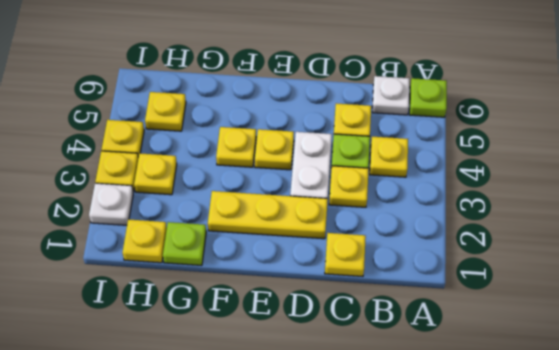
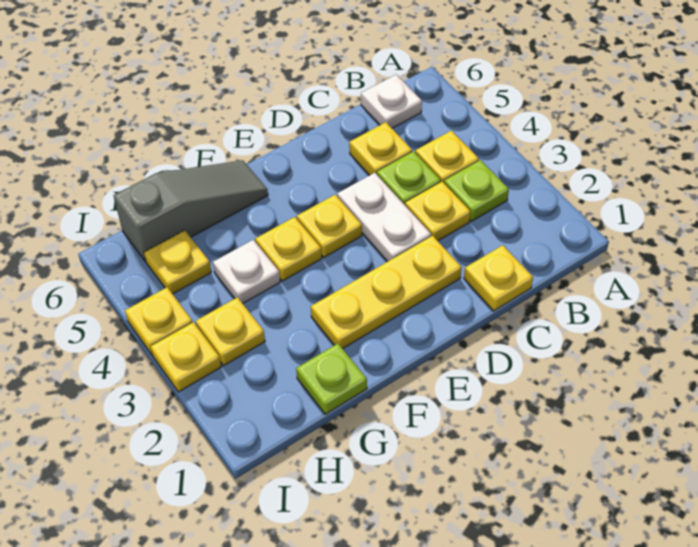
lime 1x1 plate [409,78,447,117] -> lime 1x1 plate moved to [444,160,509,221]
none -> grey 1x3 slope [113,160,268,262]
yellow 1x1 plate [122,219,167,263] -> none
white 1x1 plate [89,183,133,225] -> white 1x1 plate moved to [213,240,280,303]

